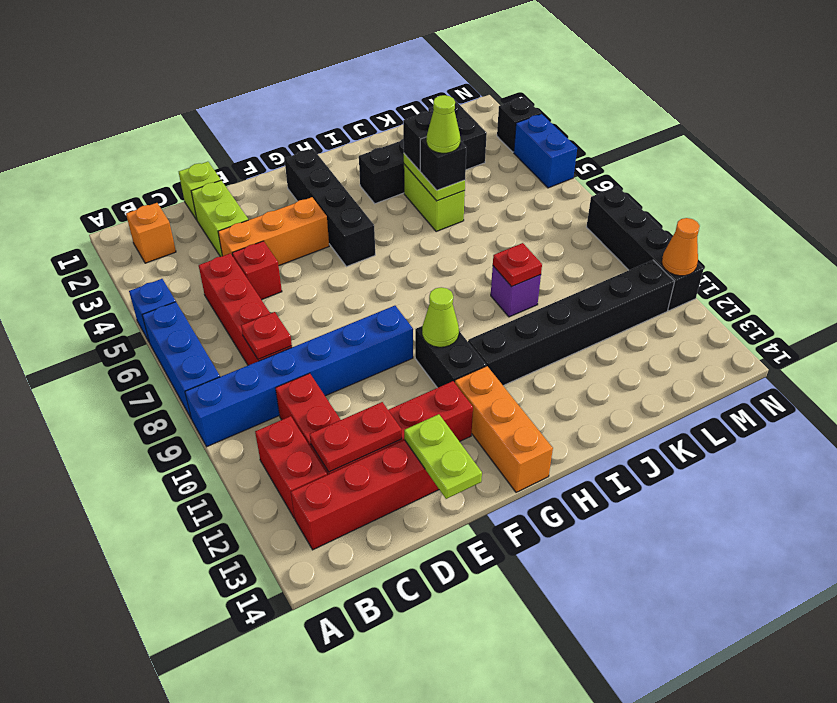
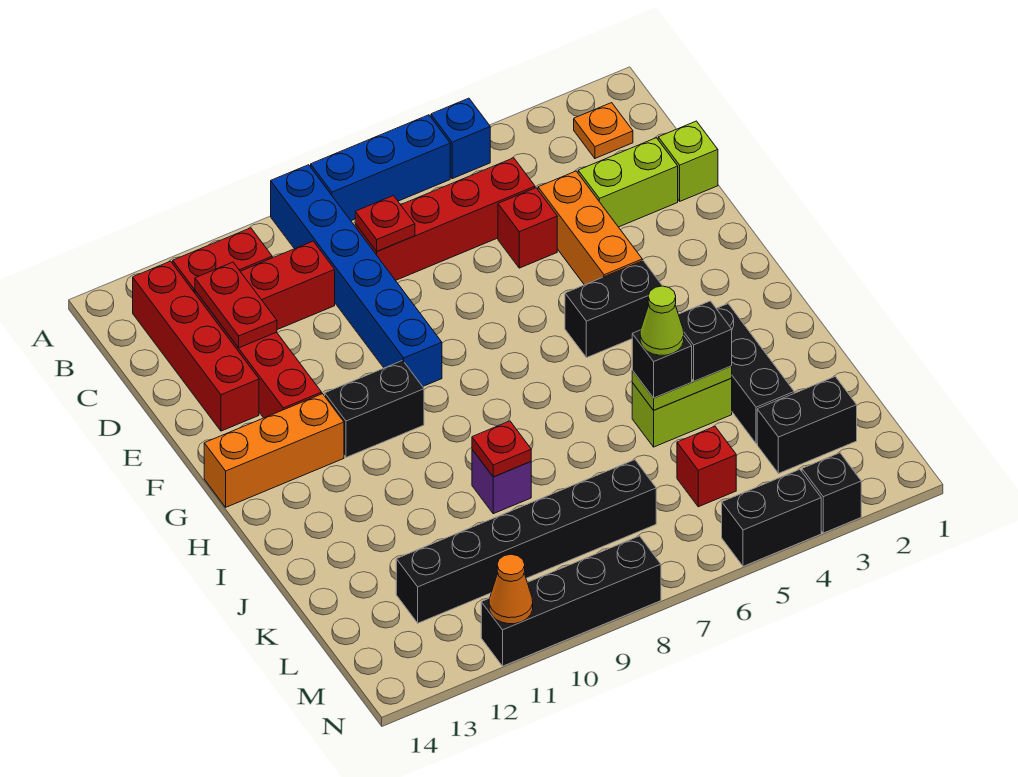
orange 1x1 brick [126,203,176,263] -> orange 1x1 plate [574,103,633,158]
lime 1x2 plate [404,414,482,499] -> none
black 1x4 brick [284,149,375,267] -> black 1x2 brick [565,261,662,358]
lime 1x1 cone [422,287,459,347] -> none
black 1x6 brick [468,260,675,386] -> black 1x6 brick turned to [396,460,656,623]
none -> red 1x1 brick [677,427,736,507]
blue 1x2 brick [514,114,577,188] -> black 1x2 brick [722,469,821,566]

